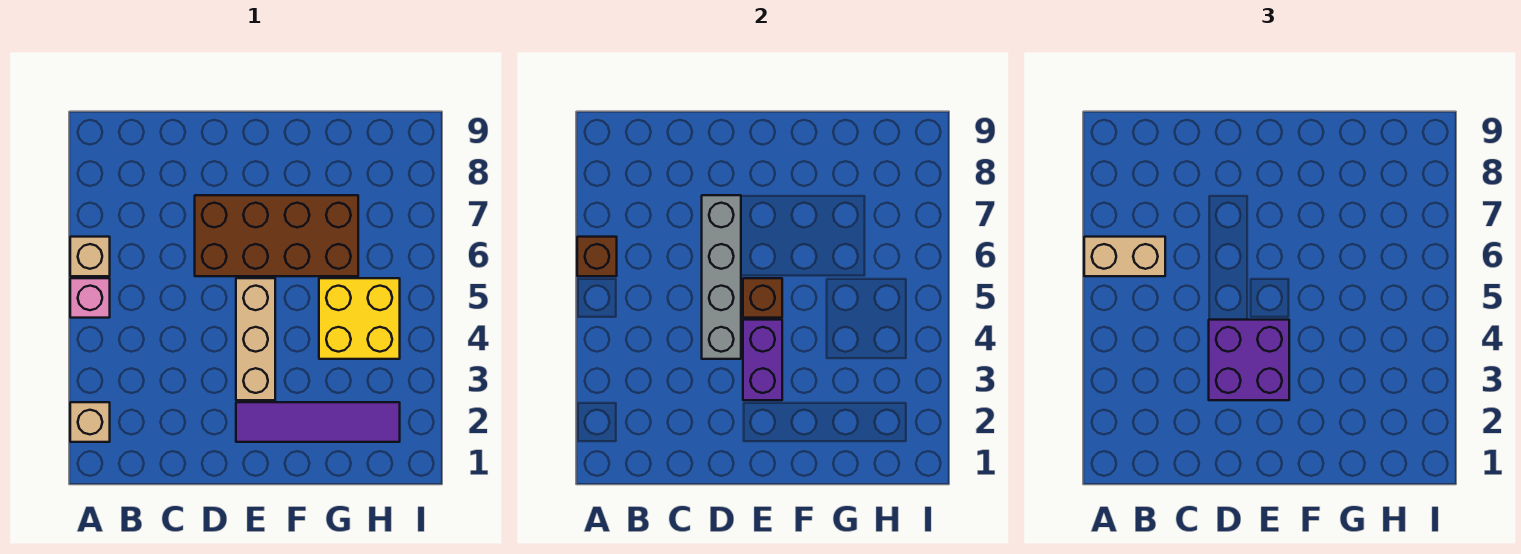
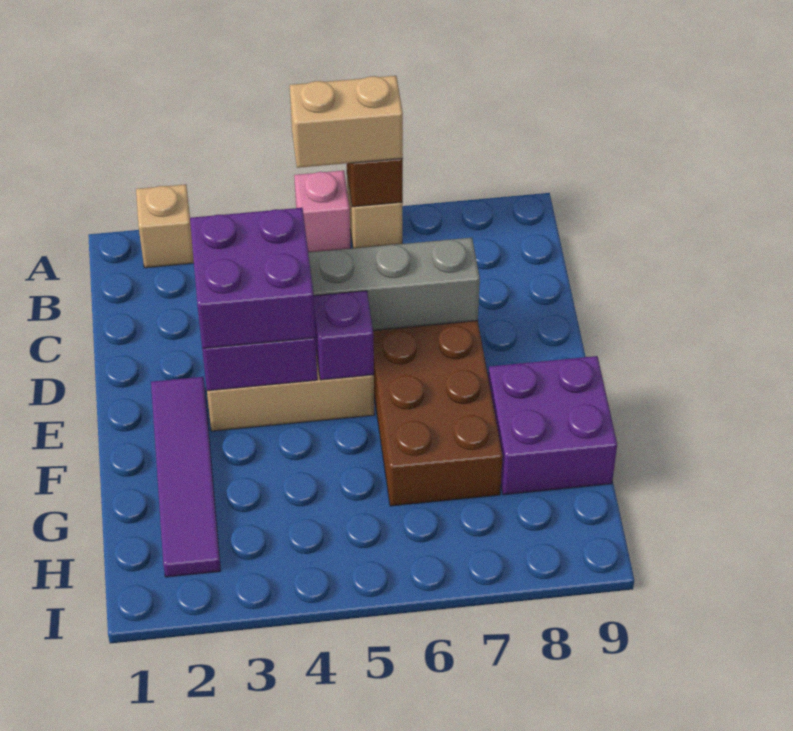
tan 1x2 brick [1084,237,1165,276] -> tan 1x2 brick turned to [290,76,403,168]
brown 1x1 brick [743,278,782,318] -> purple 1x1 brick [314,291,374,380]
none -> purple 2x2 brick [488,356,617,495]
yellow 2x2 brick [319,278,400,359] -> none

